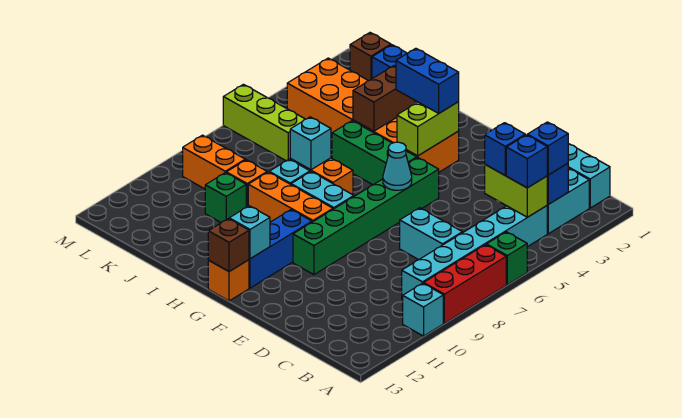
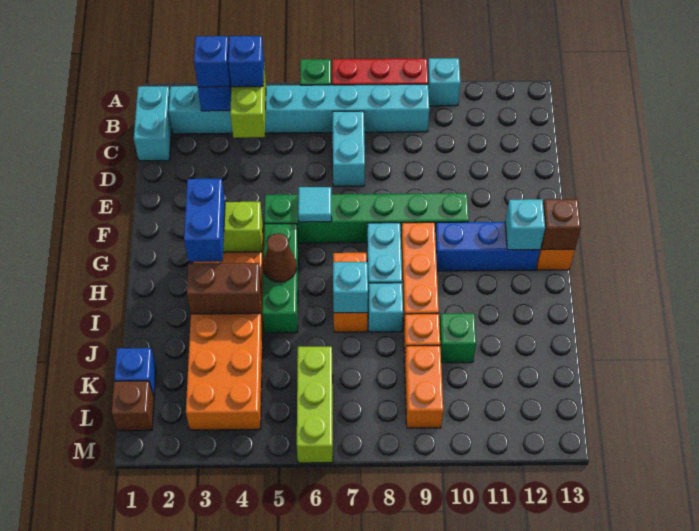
blue 1x1 brick [485,123,525,175] -> none
cyan 1x1 cone [383,142,412,190] -> cyan 1x1 tile [298,187,332,222]
none -> brown 1x1 cone [263,233,297,282]

